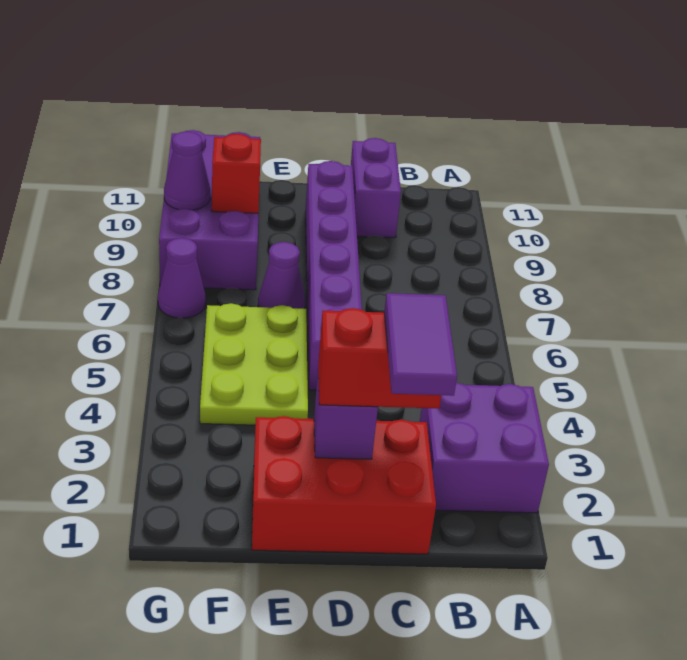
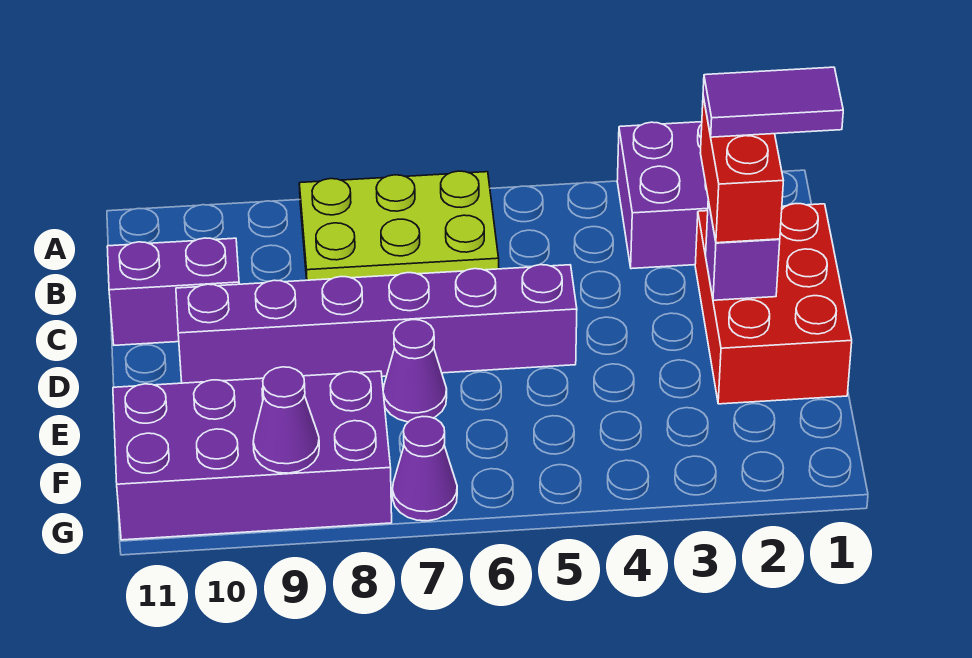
lime 2x3 plate [200,303,308,425] -> lime 2x3 plate moved to [299,171,499,280]
red 1x1 brick [212,134,261,213] -> none

